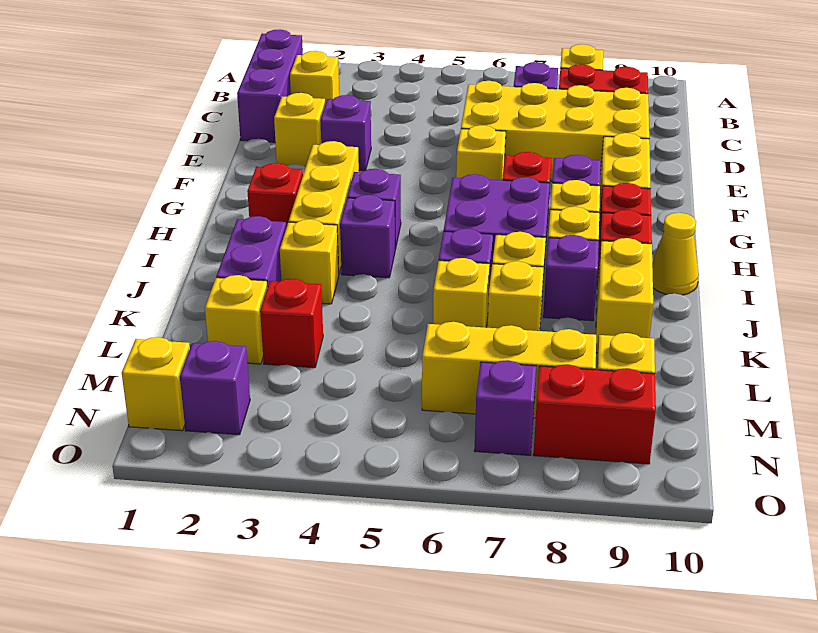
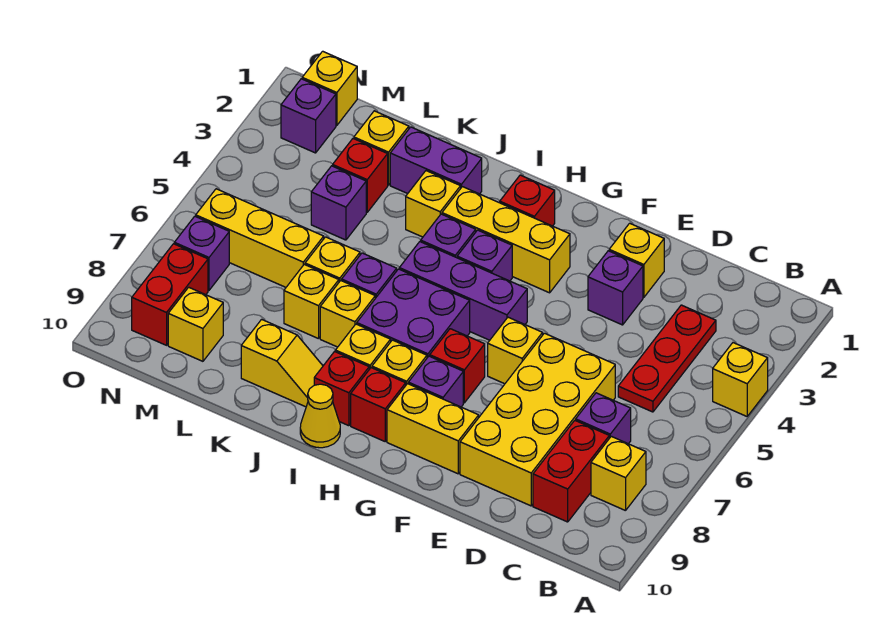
purple 1x3 brick [237,30,303,142] -> purple 1x3 brick moved to [399,242,527,340]
yellow 1x1 brick [290,51,339,104] -> yellow 1x1 brick moved to [713,343,768,416]
none -> red 1x3 plate [618,305,716,412]
purple 1x1 brick [543,235,599,321] -> purple 1x1 brick moved to [311,166,366,240]
yellow 1x2 brick [596,238,653,353] -> yellow 1x2 slope [241,319,323,407]
yellow 1x3 brick [422,322,596,418] -> yellow 1x3 brick turned to [196,189,324,287]

